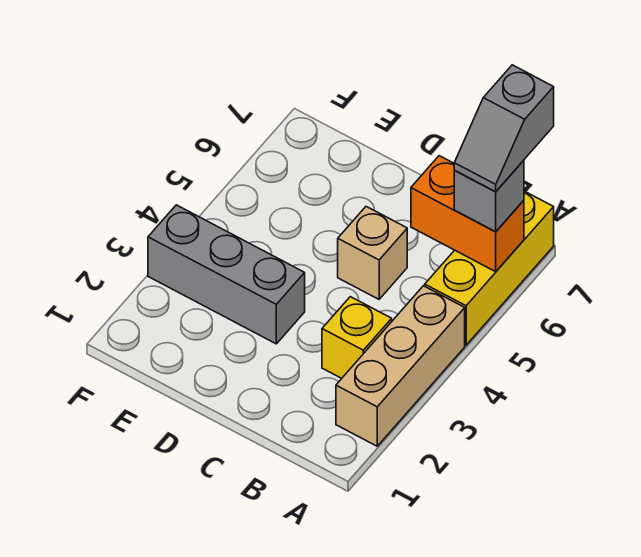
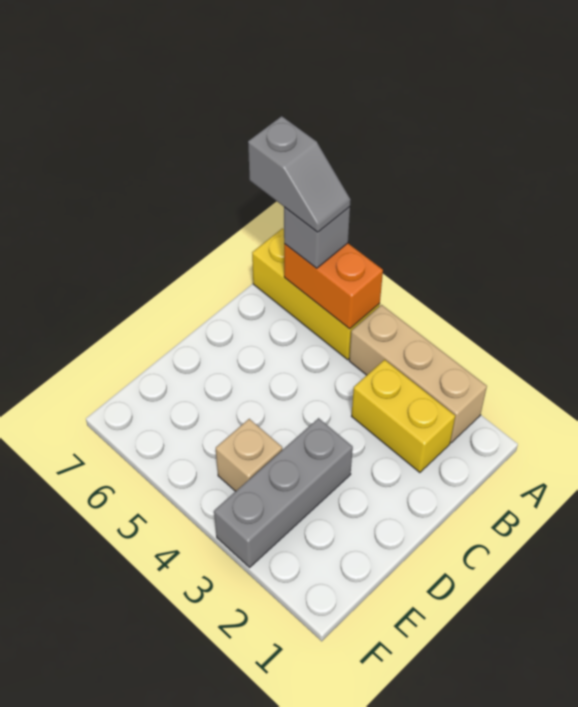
orange 1x2 brick [411,156,524,272] -> orange 1x2 brick turned to [284,243,383,329]
yellow 1x1 brick [322,297,392,378] -> yellow 1x2 brick [352,360,455,473]
tan 1x1 brick [338,207,407,299] -> tan 1x1 brick moved to [216,419,282,491]

